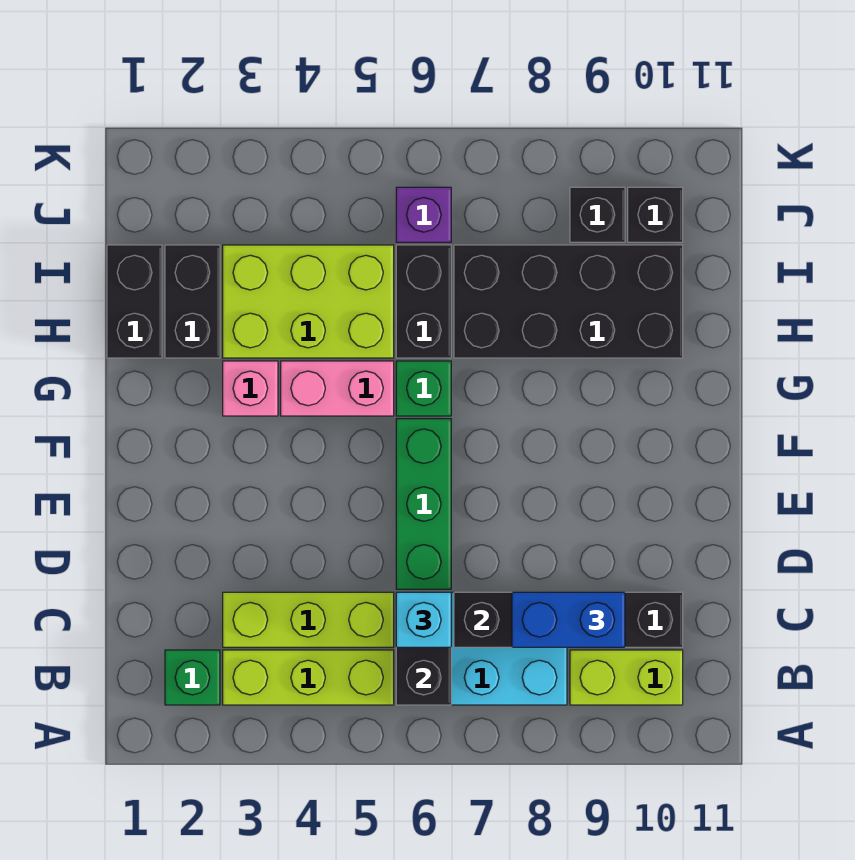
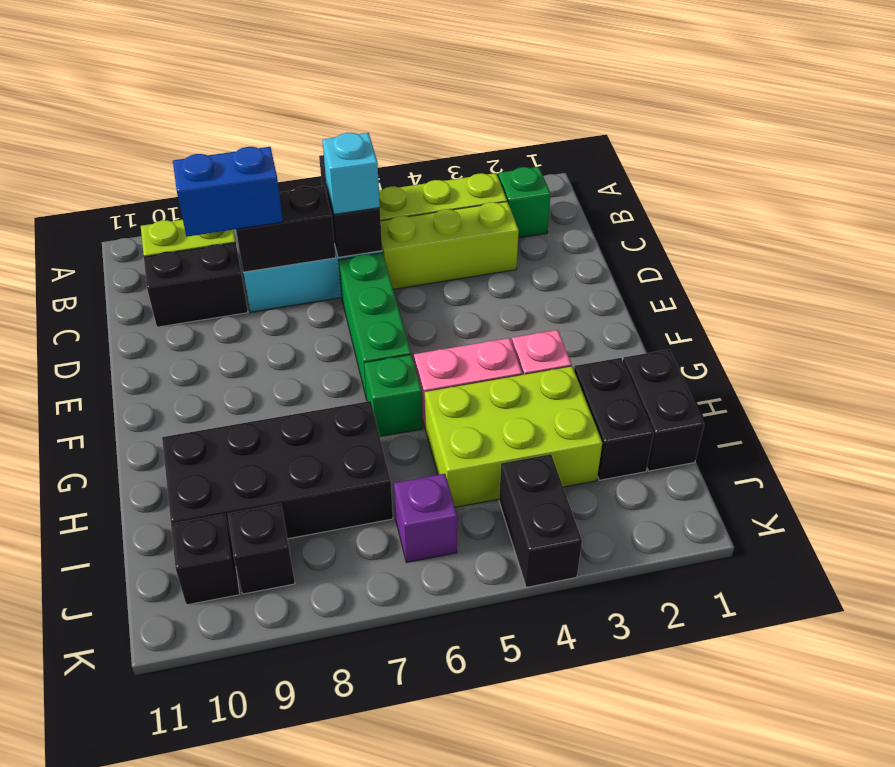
black 1x2 brick [396,245,451,358] -> black 1x2 brick moved to [499,454,582,587]

